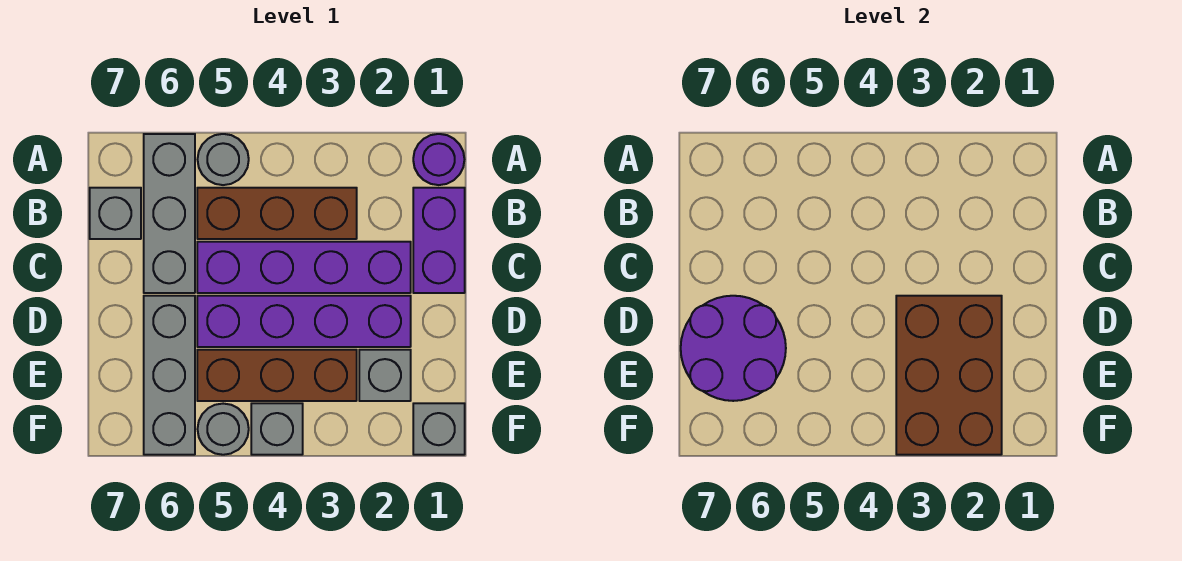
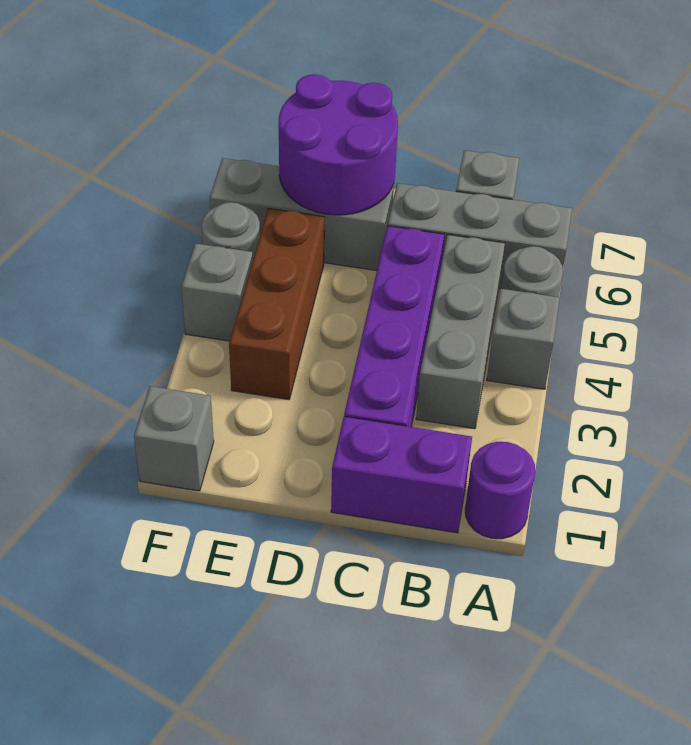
brown 1x3 brick [197,188,357,239] -> grey 1x3 brick [416,235,505,429]
purple 1x4 brick [197,296,411,347] -> none
brown 2x3 brick [896,296,1002,455] -> none
grey 1x1 brick [359,350,411,401] -> grey 1x1 brick moved to [487,289,560,389]

